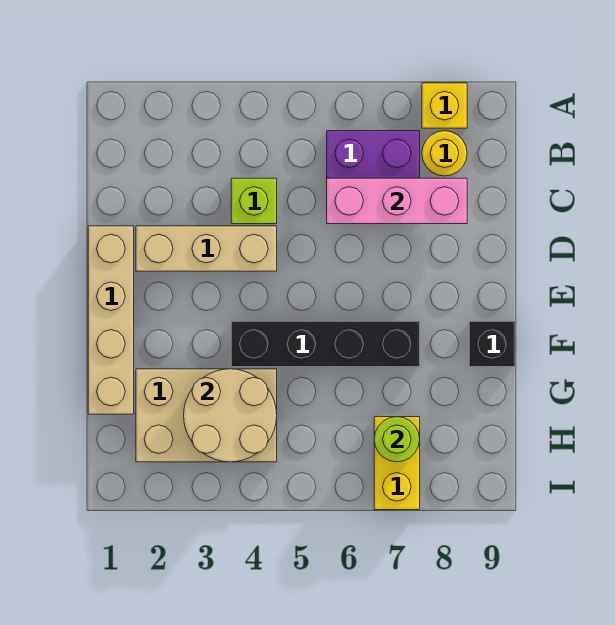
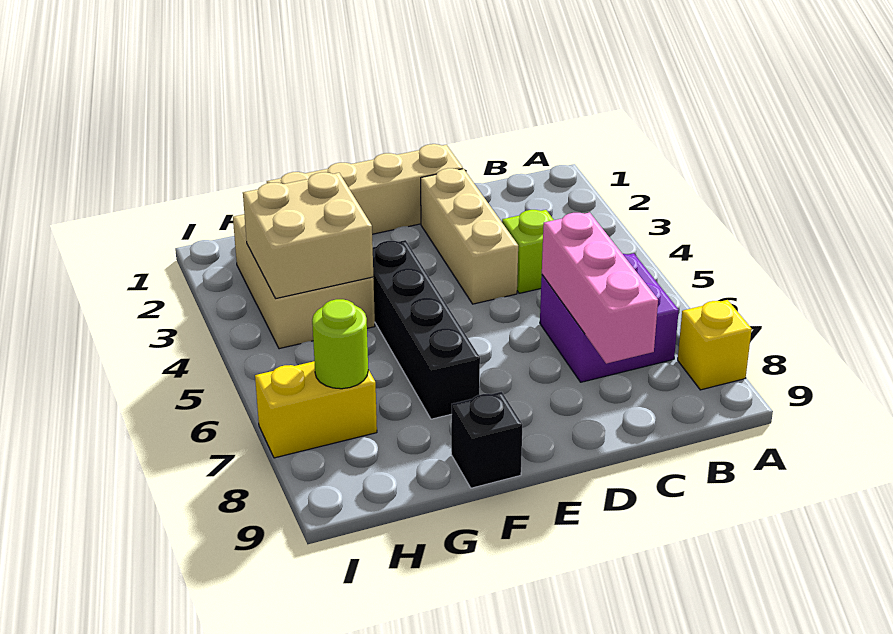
yellow 1x1 round brick [422,131,467,176] -> none
tan 2x2 round brick [184,369,277,462] -> tan 2x2 brick [243,172,373,299]

